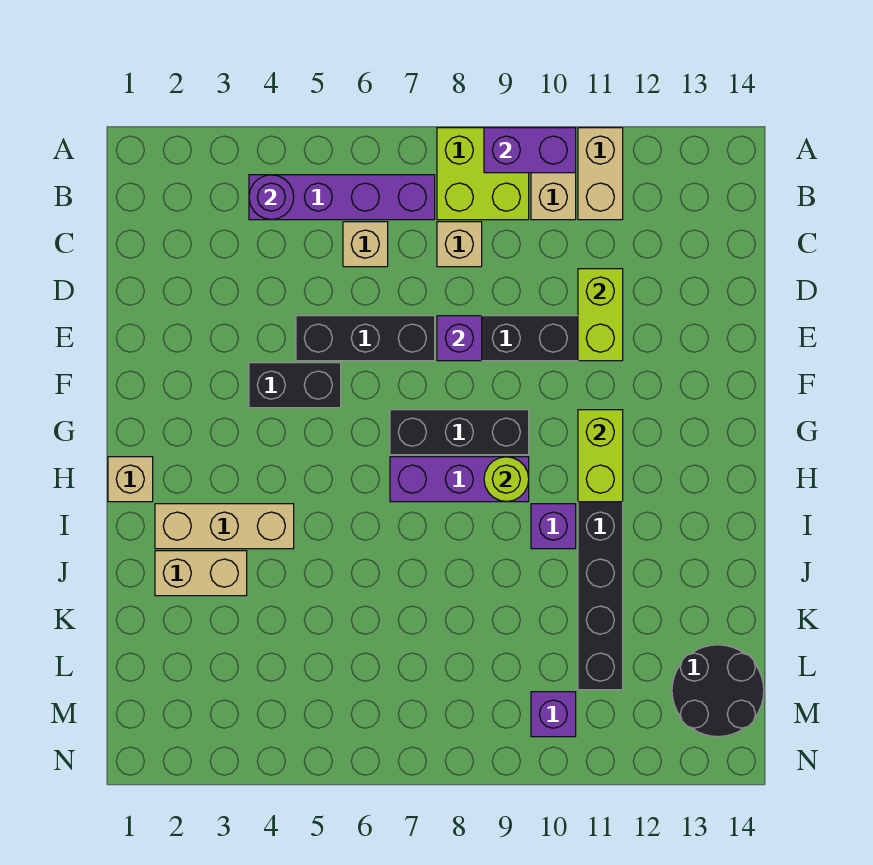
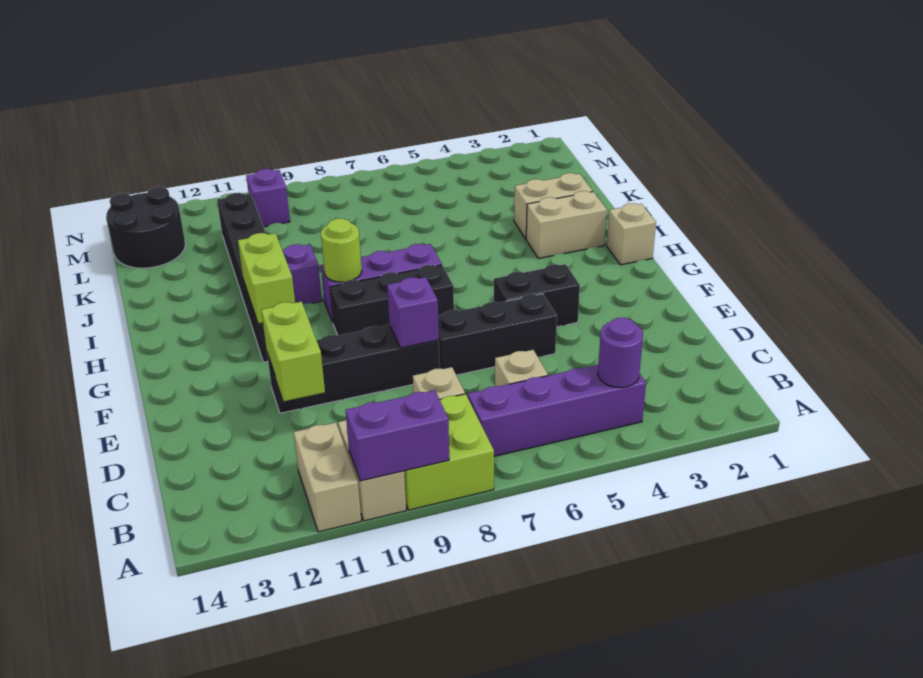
tan 1x3 brick [155,504,294,549] -> tan 1x2 brick [526,191,607,259]

